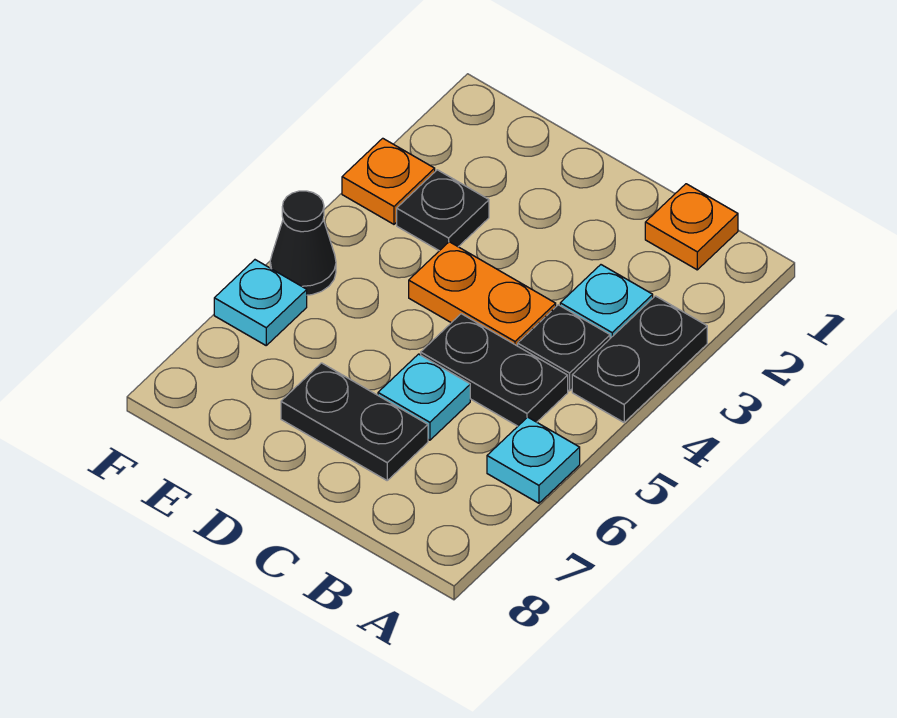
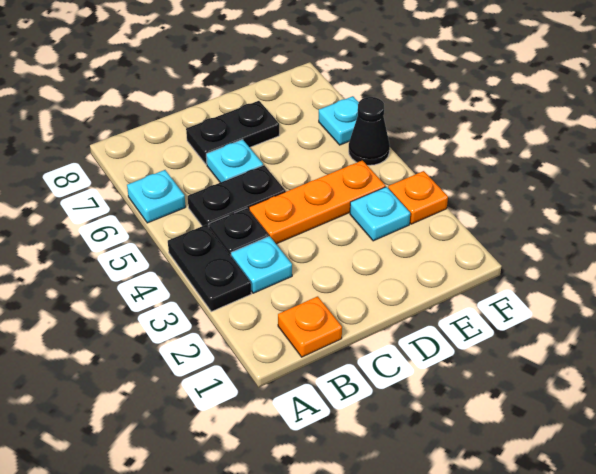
orange 1x2 plate [409,242,556,346] -> orange 1x3 plate [249,160,385,244]
black 1x1 plate [397,170,489,251] -> cyan 1x1 plate [350,187,410,241]

